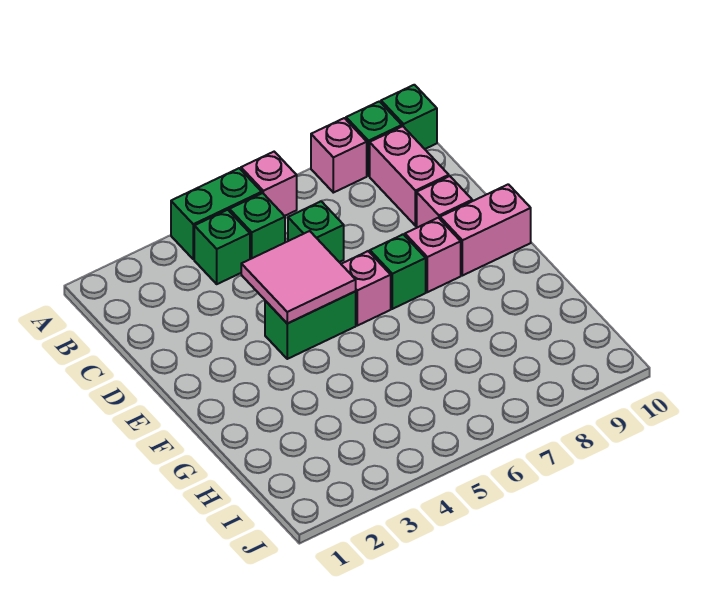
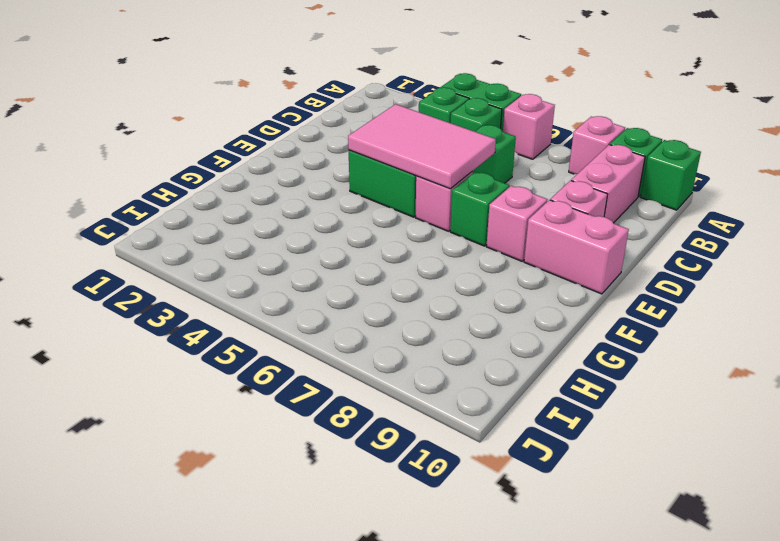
pink 2x2 tile [241,231,356,323] -> pink 2x3 tile [348,104,496,189]

